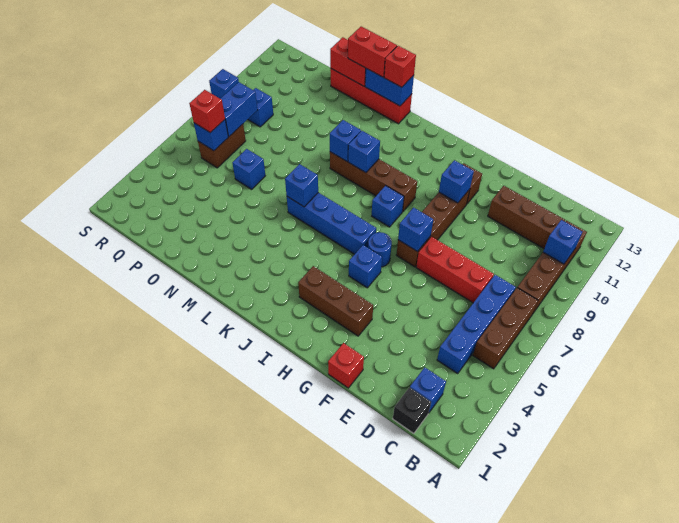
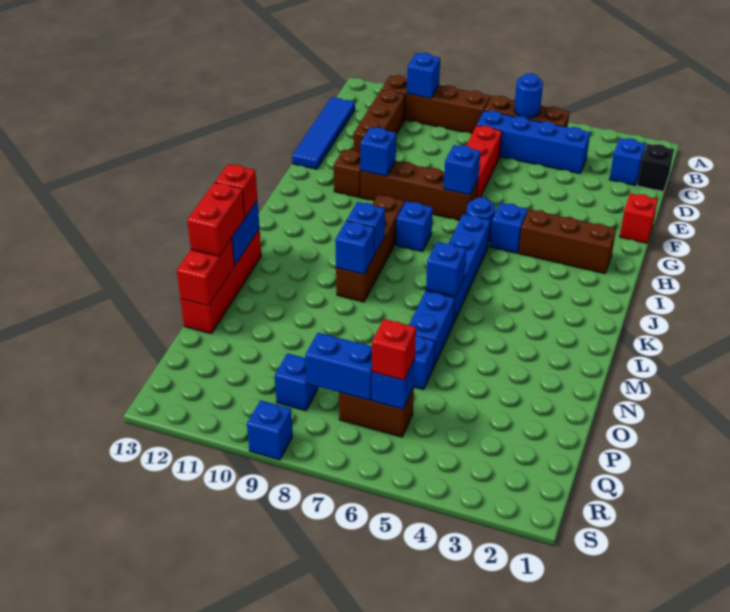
none -> blue 1x1 round brick [514,73,543,118]
none -> blue 1x4 tile [292,97,355,169]
brown 1x3 brick [298,266,373,336] -> brown 1x3 brick turned to [519,209,616,274]
none -> blue 1x2 brick [409,291,455,366]

